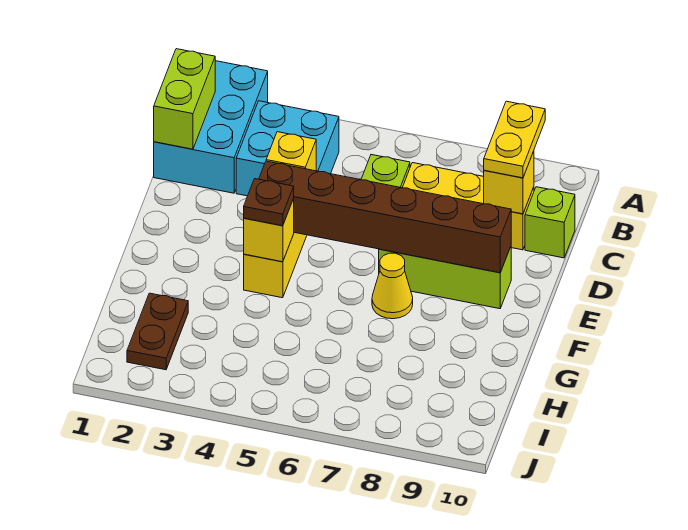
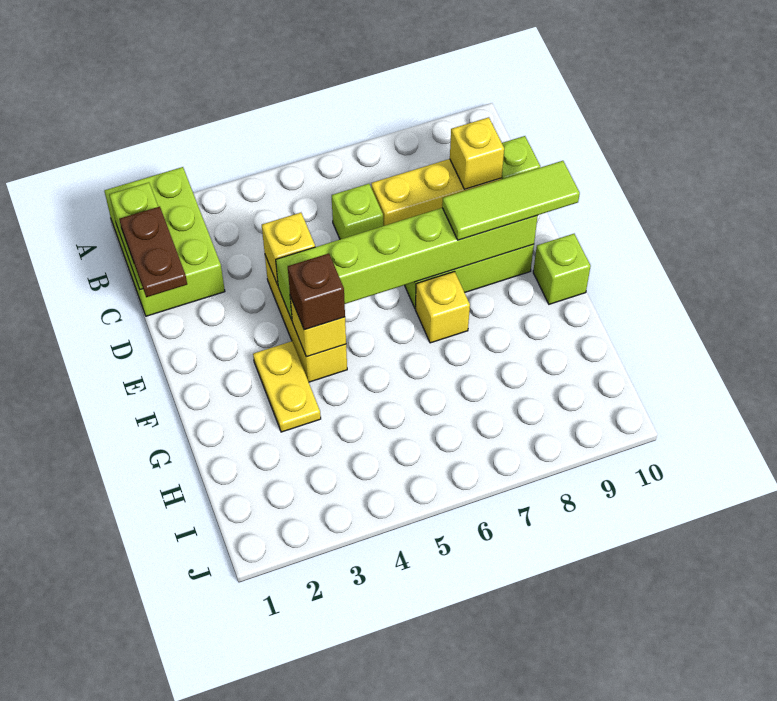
cyan 2x3 brick [154,61,268,193] -> lime 2x3 brick [104,167,225,316]
cyan 2x2 brick [236,101,339,196] -> none
yellow 1x2 plate [484,101,545,178] -> yellow 1x2 plate moved to [253,341,321,432]
brown 1x6 brick [259,161,511,273] -> lime 1x6 brick [276,208,538,320]
none -> lime 1x3 tile [442,161,580,240]
brown 1x1 plate [244,179,294,226] -> brown 1x1 brick [288,253,345,330]
yellow 1x1 cone [372,253,413,319] -> yellow 1x1 brick [416,272,470,343]
none -> lime 1x1 brick [533,234,591,304]
brown 1x2 plate [127,293,188,370] -> brown 1x2 plate moved to [119,206,187,297]

